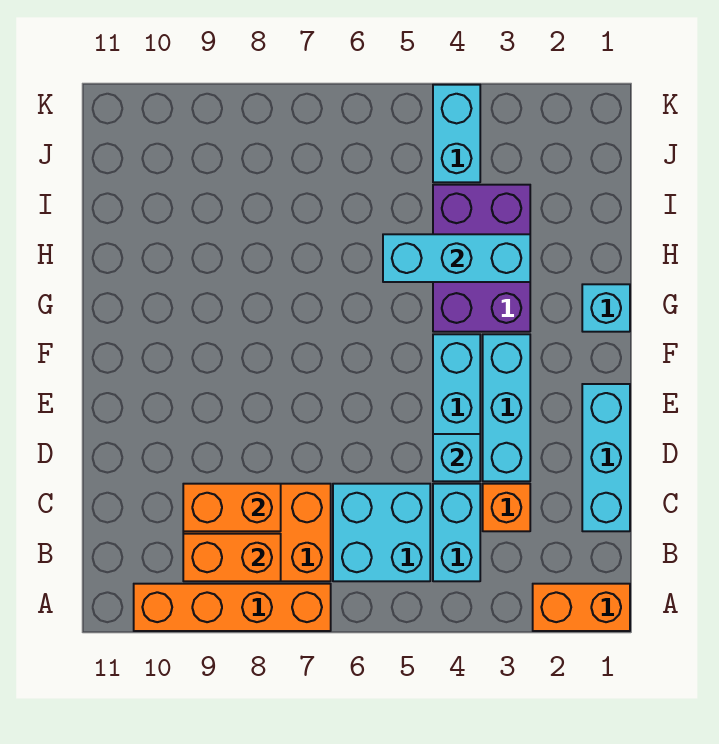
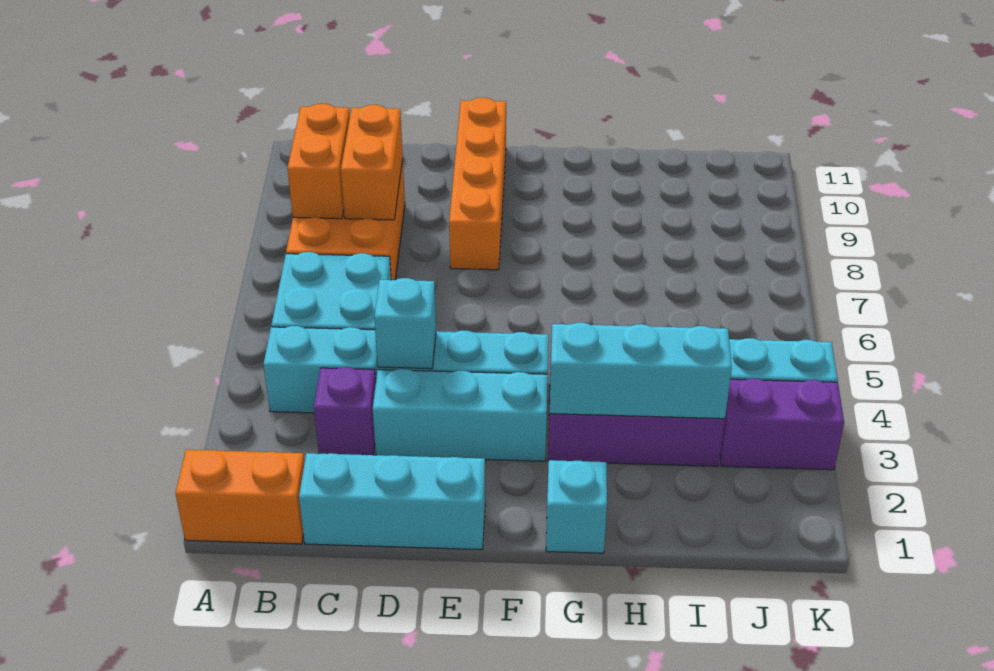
orange 1x2 brick [533,584,630,631] -> orange 1x2 brick turned to [176,450,304,544]
orange 1x4 brick [134,584,331,631] -> orange 1x4 brick moved to [449,98,506,270]
orange 1x1 brick [483,484,530,531] -> purple 1x1 brick [314,367,376,455]
cyan 1x3 brick [383,234,530,282] -> cyan 1x3 brick turned to [550,323,732,419]
none -> purple 1x2 brick [720,379,844,470]

